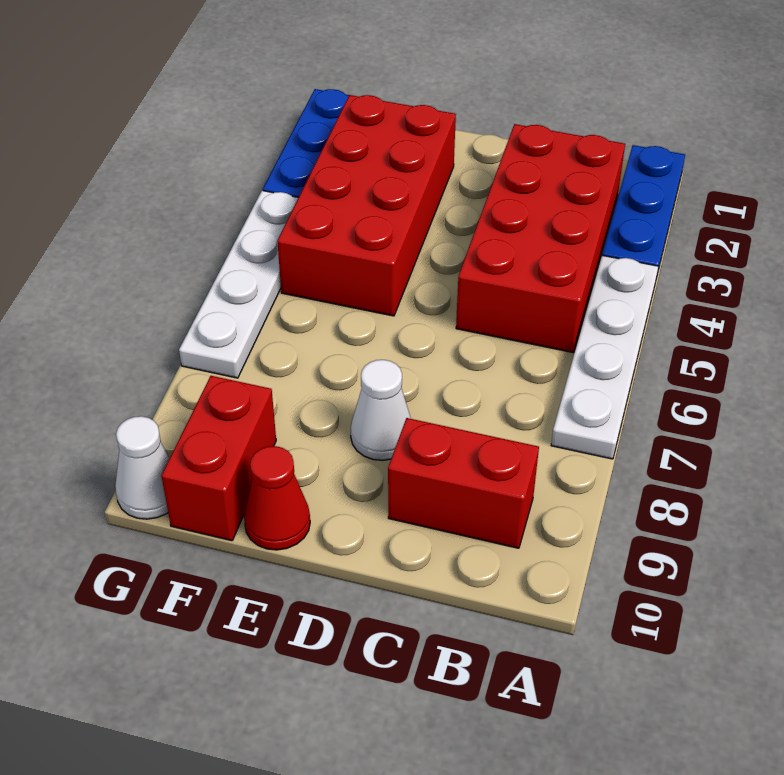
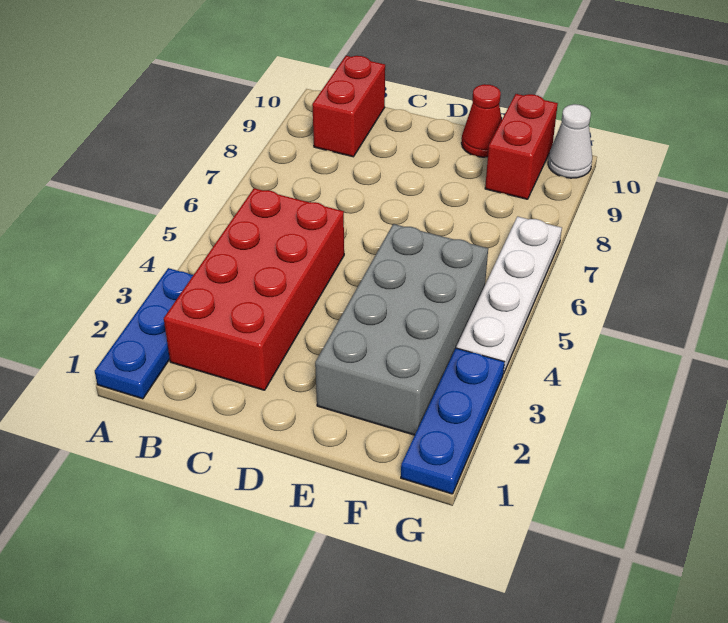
white 1x4 plate [551,255,658,459] -> none
red 1x2 brick [388,418,539,548] -> red 1x2 brick turned to [312,56,385,157]
white 1x1 cone [351,360,411,460] -> none
red 2x4 brick [277,95,456,316] -> grey 2x4 brick [315,224,488,435]

